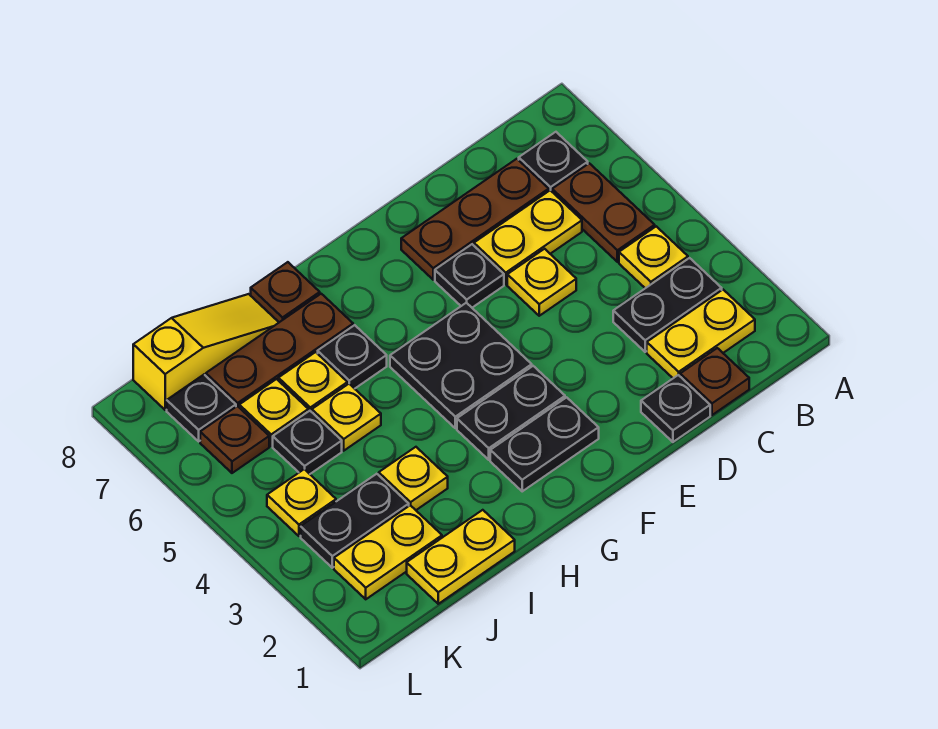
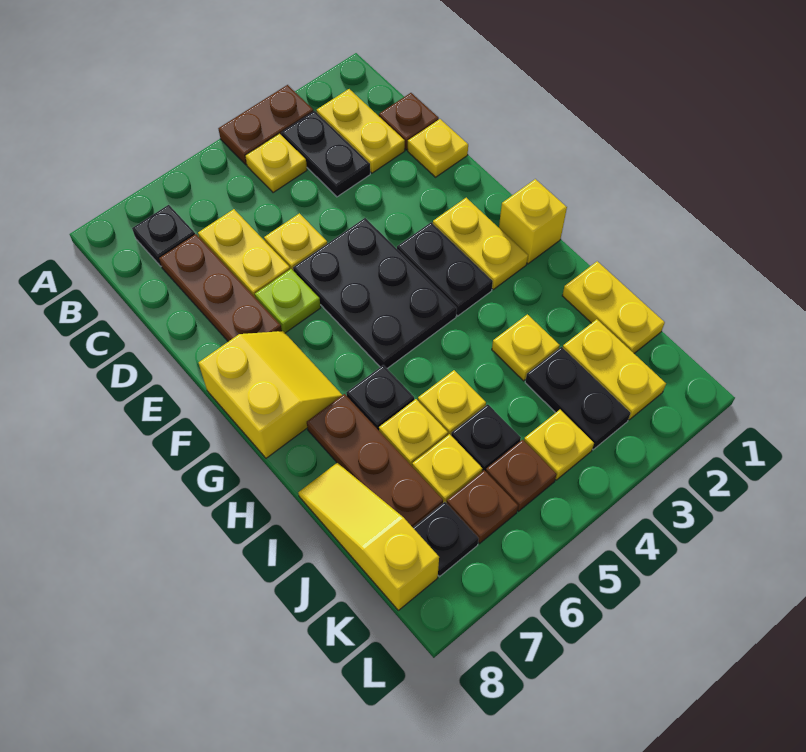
brown 1x2 plate [552,163,655,262] -> brown 1x2 plate moved to [218,85,314,165]
black 1x1 plate [641,375,710,442] -> yellow 1x1 plate [408,119,468,177]
black 1x1 plate [435,244,504,308] -> lime 1x1 plate [255,269,321,333]
black 1x2 plate [490,397,599,491] -> yellow 1x2 plate [433,198,528,289]
black 2x2 plate [390,303,532,428] -> black 2x3 plate [293,218,457,368]
none -> yellow 2x2 slope [199,331,342,458]
none -> yellow 1x1 brick [499,179,567,264]
brown 1x1 plate [251,262,320,322] -> brown 1x1 plate moved to [486,440,557,511]

